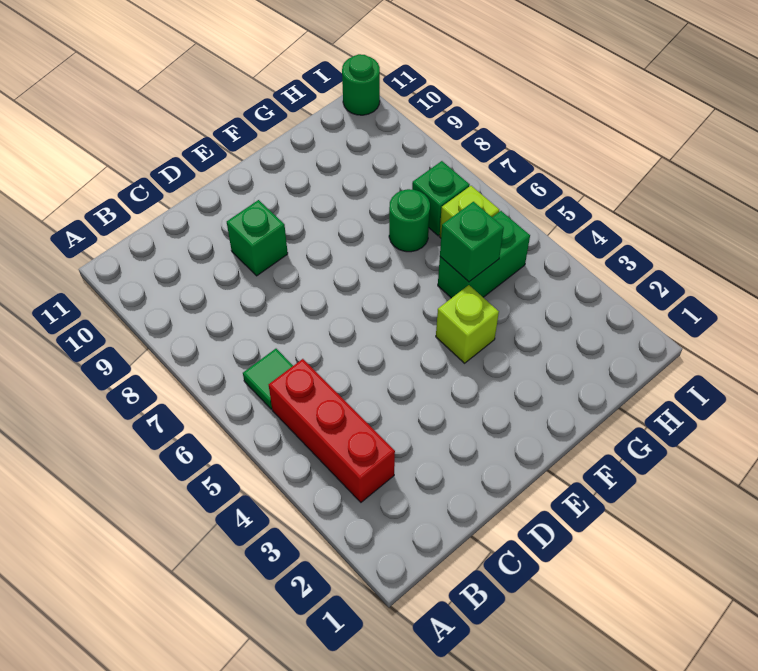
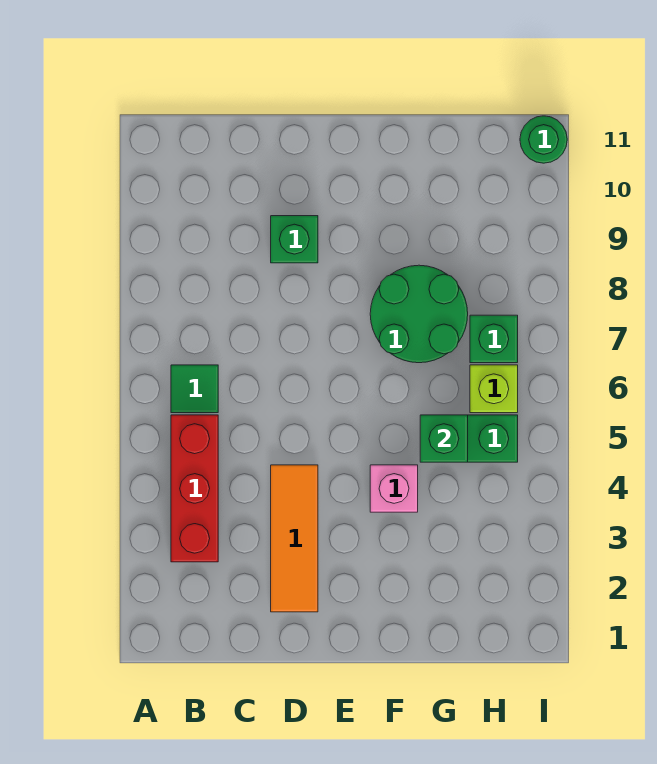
none -> orange 1x3 tile [271,465,318,612]
lime 1x1 brick [436,285,499,363] -> pink 1x1 brick [370,465,418,512]
green 1x1 round brick [389,189,430,252] -> green 2x2 round brick [370,265,468,363]

